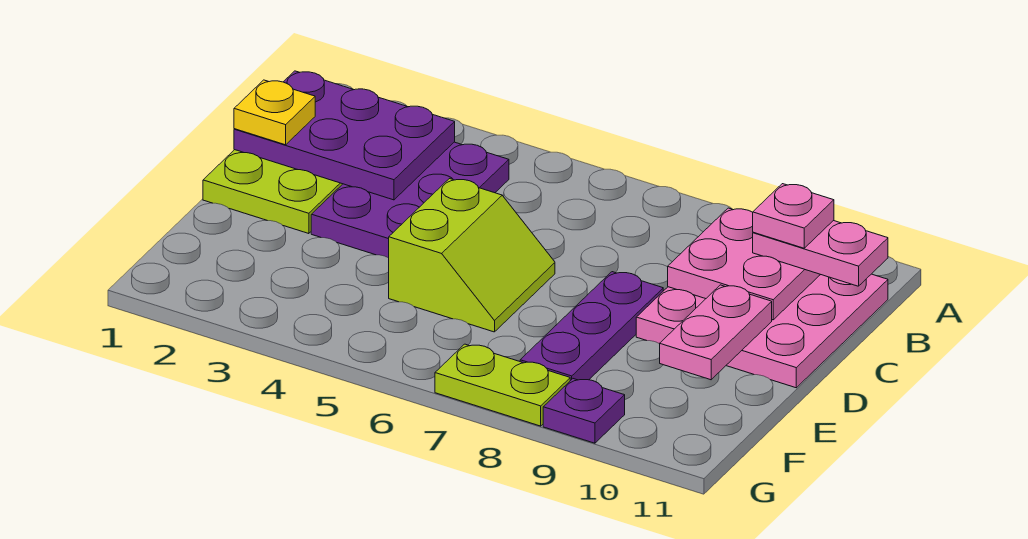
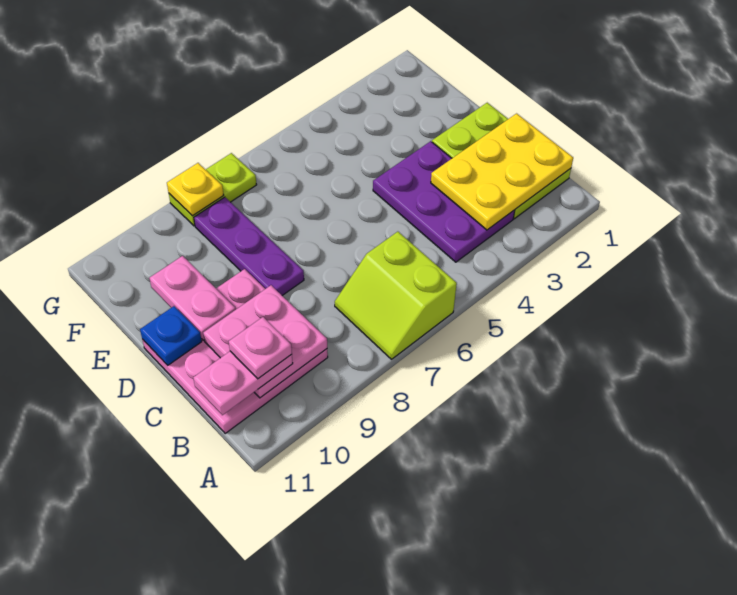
purple 2x3 plate [234,71,455,200] -> yellow 2x3 plate [431,114,573,230]
yellow 1x1 plate [234,80,315,145] -> yellow 1x1 plate moved to [167,163,224,216]
lime 2x2 slope [389,179,555,332] -> lime 2x2 slope moved to [335,232,457,359]
none -> blue 1x1 plate [140,306,202,365]
purple 1x1 plate [543,379,625,443] -> none

